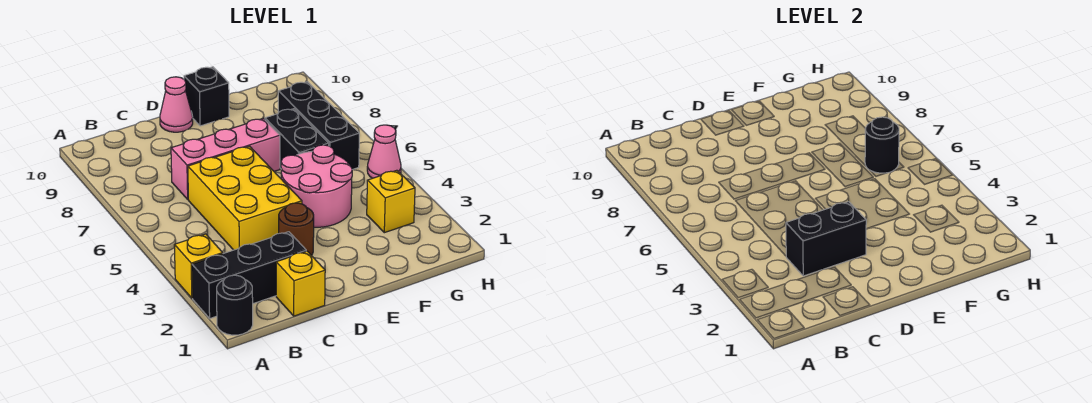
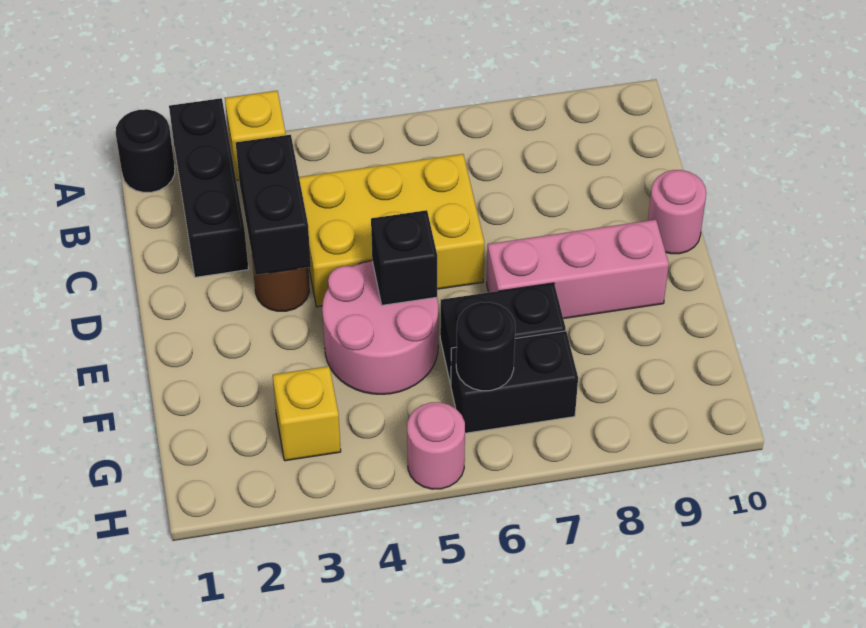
yellow 1x1 brick [276,251,325,316] -> none
pink 1x3 brick [171,118,280,199] -> pink 1x3 brick turned to [487,220,669,319]
pink 1x1 cone [160,77,193,132] -> pink 1x1 round brick [648,170,706,254]
black 1x1 brick [184,67,229,126] -> black 1x1 brick moved to [371,210,437,305]
black 1x3 brick [278,82,359,170] -> black 1x2 brick [451,331,578,433]
pink 1x1 cone [367,125,401,178] -> pink 1x1 round brick [407,402,465,489]

